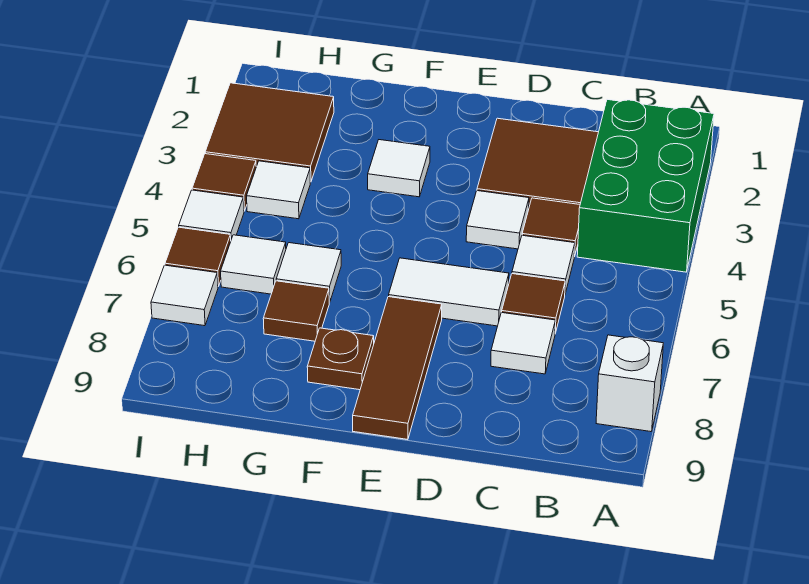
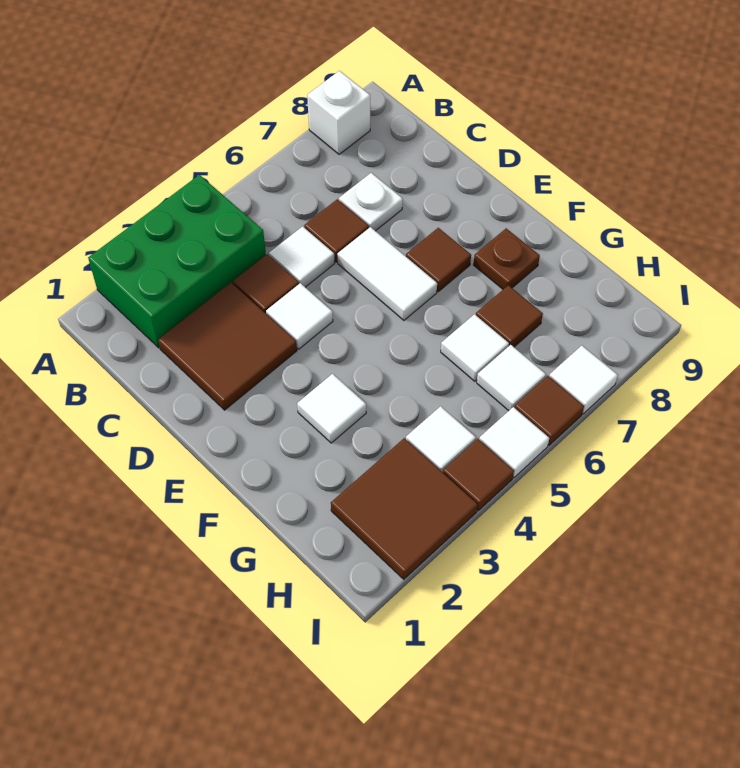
white 1x1 tile [491,312,555,374] -> white 1x1 plate [339,173,403,231]
brown 1x3 tile [353,297,442,439] -> brown 1x1 tile [406,228,471,292]

